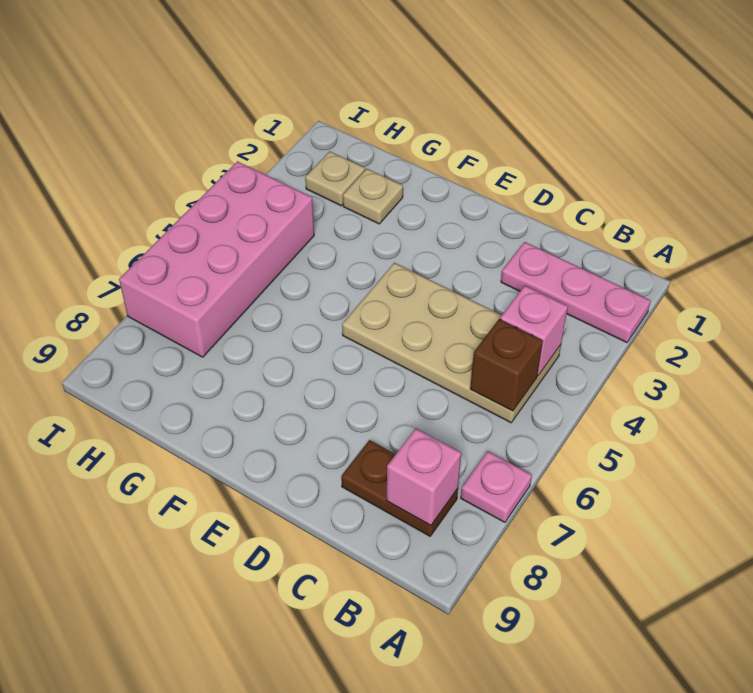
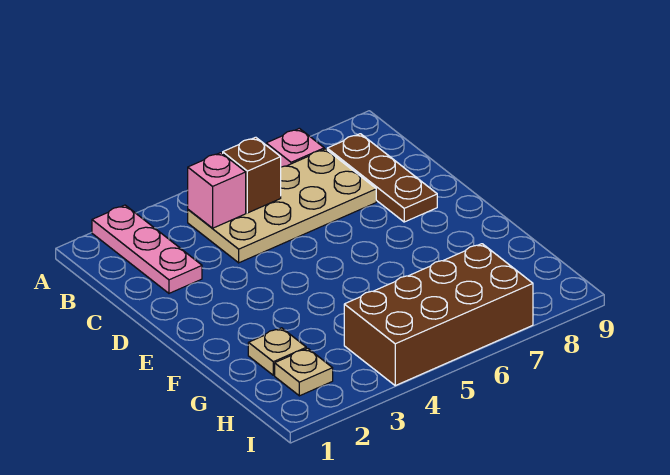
tan 2x4 plate [342,263,561,423] -> tan 2x4 plate turned to [188,149,376,263]
brown 1x2 plate [341,440,458,536] -> brown 1x3 plate [327,134,437,222]
pink 1x1 brick [387,429,461,526] -> none
pink 2x4 brick [119,161,314,357] -> brown 2x4 brick [344,244,533,386]

